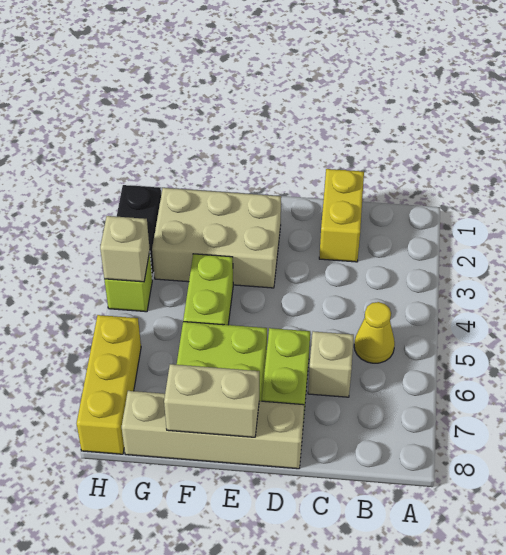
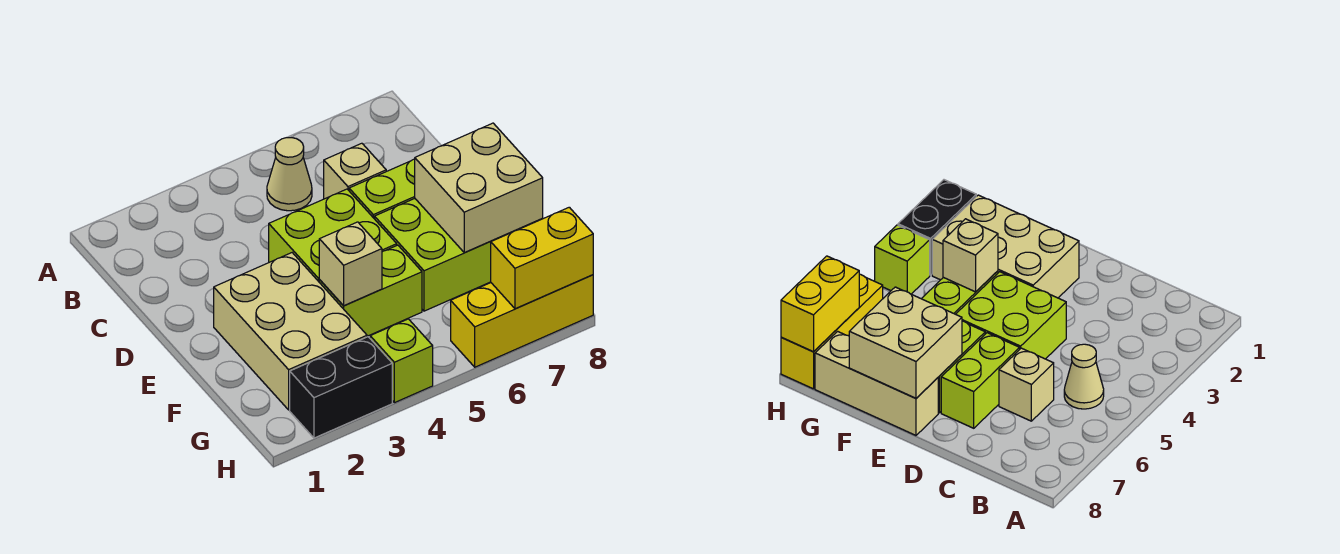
yellow 1x1 cone [354,302,395,363] -> tan 1x1 cone [267,138,312,211]
yellow 1x2 brick [319,169,364,262] -> yellow 1x2 brick moved to [491,207,593,309]
none -> lime 2x2 brick [269,189,397,282]
tan 1x4 brick [122,391,304,469] -> tan 1x3 brick [815,331,938,435]
tan 1x2 brick [164,364,259,437] -> tan 2x2 brick [415,123,543,253]
tan 1x1 brick [100,216,150,282] -> tan 1x1 brick moved to [319,222,382,306]

